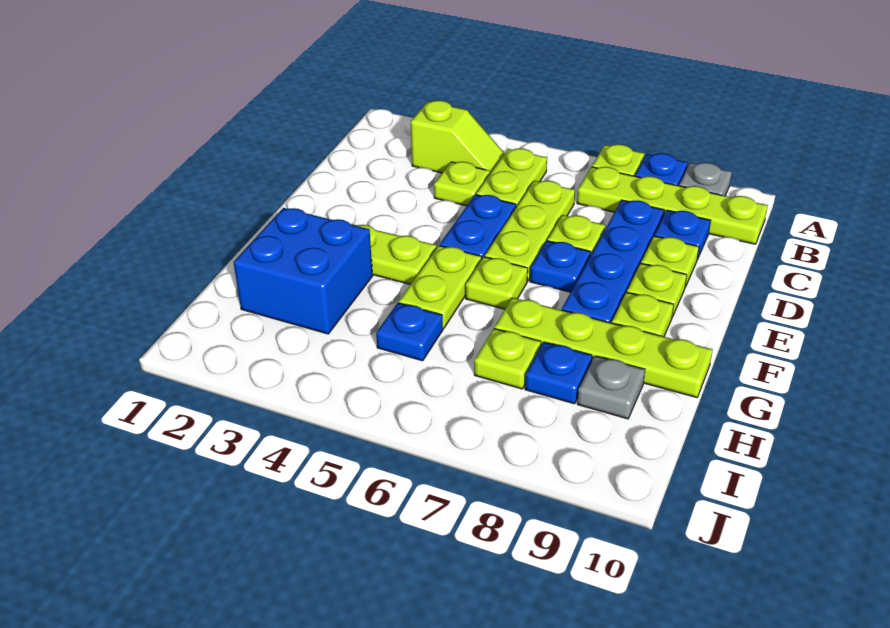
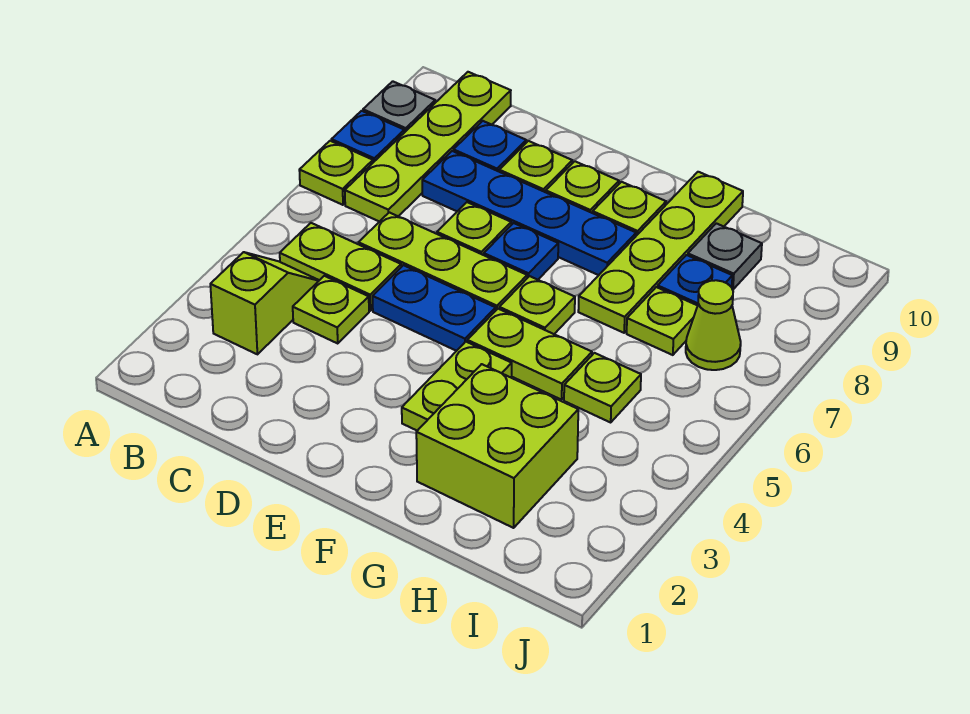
blue 2x2 brick [234,208,373,334] -> lime 2x2 brick [416,364,578,528]
blue 1x1 plate [376,303,443,361] -> lime 1x1 plate [564,353,641,422]
none -> lime 1x1 cone [686,280,741,370]

